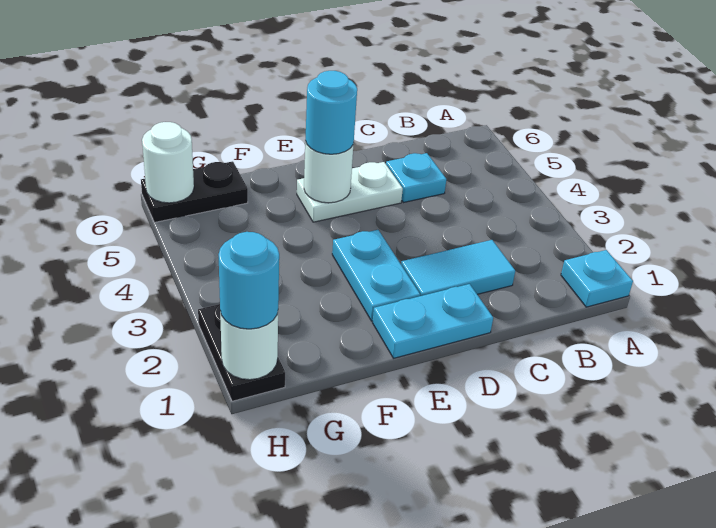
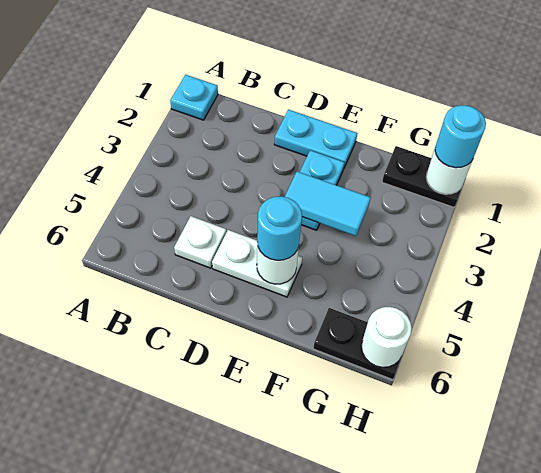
cyan 1x2 tile [401,240,515,296] -> cyan 1x2 tile moved to [285,172,371,236]
cyan 1x1 plate [386,153,446,203] -> white 1x1 plate [174,216,226,268]
black 1x2 plate [198,304,285,401] -> black 1x2 plate turned to [382,146,462,207]

